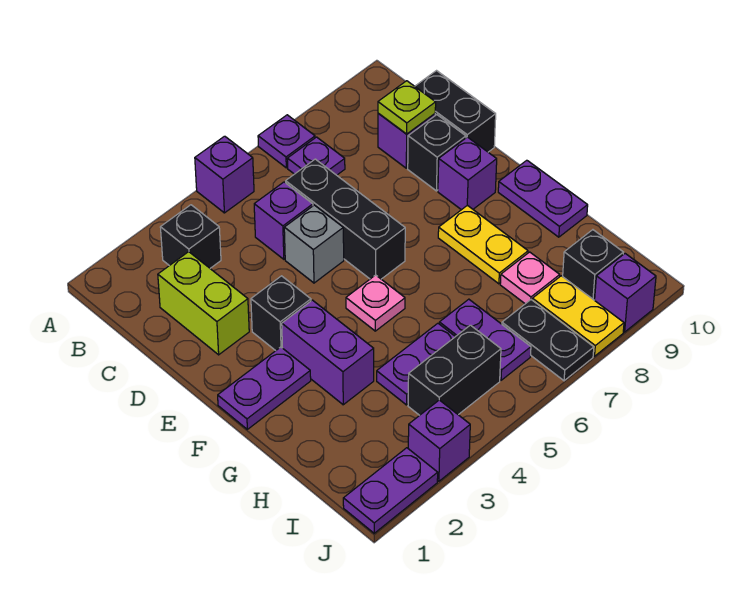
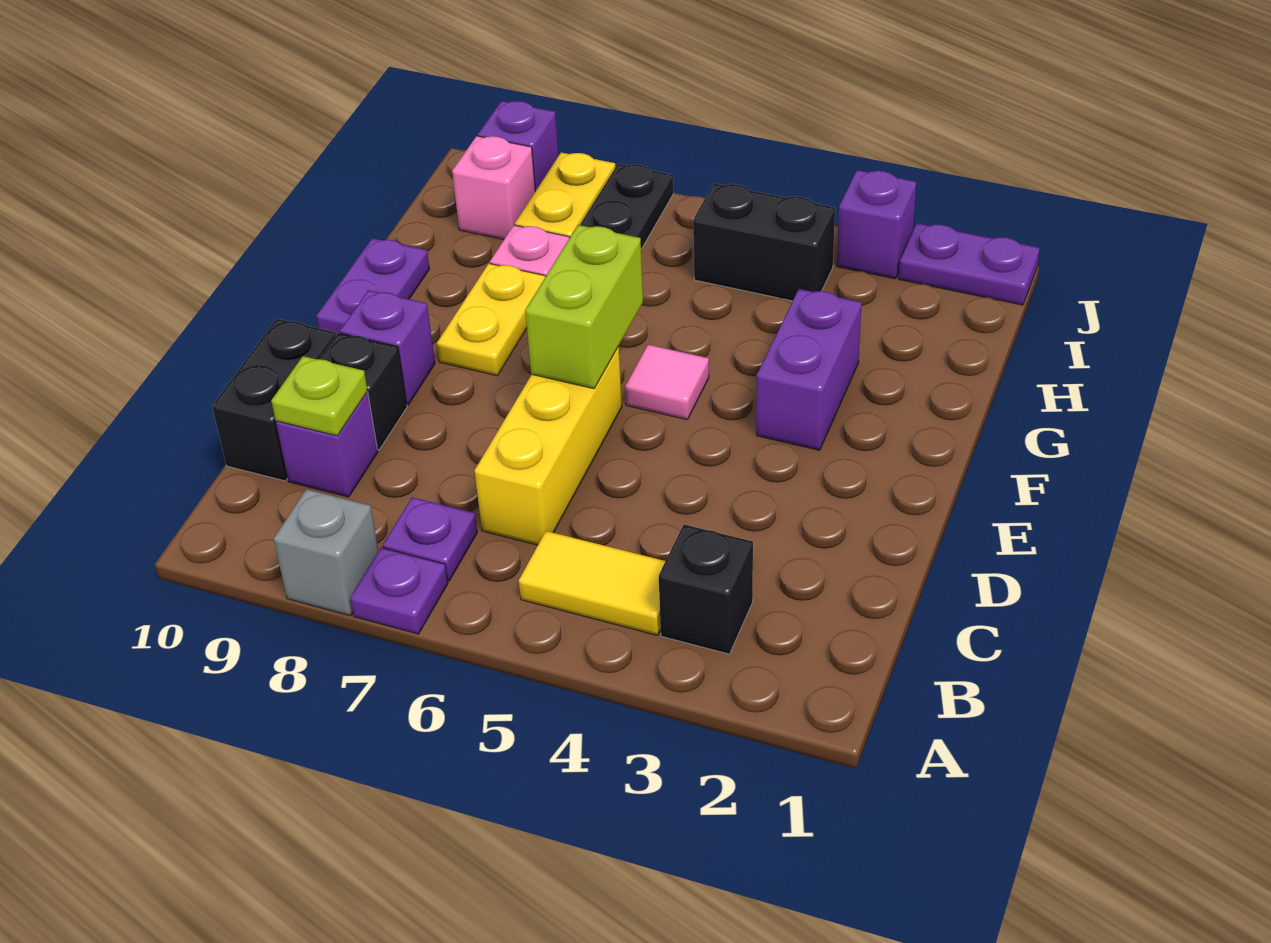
purple 1x1 brick [195,136,254,213] -> none
none -> yellow 1x2 tile [519,531,665,635]
lime 1x2 brick [158,252,249,355] -> lime 1x2 brick moved to [525,225,643,389]
purple 1x1 brick [254,182,313,259] -> none
black 1x3 brick [286,159,405,279] -> yellow 1x3 brick [475,346,622,545]
grey 1x1 brick [284,205,344,283] -> grey 1x1 brick moved to [274,489,378,616]
black 1x1 brick [251,276,311,351] -> none
purple 1x2 plate [218,347,311,429] -> none
pink 1x1 plate [346,275,405,331] -> pink 1x1 tile [625,345,709,420]
purple 1x2 plate [377,323,455,405] -> none
purple 1x2 plate [439,299,531,380] -> none
black 1x1 brick [563,230,623,300] -> pink 1x1 brick [452,136,535,240]

